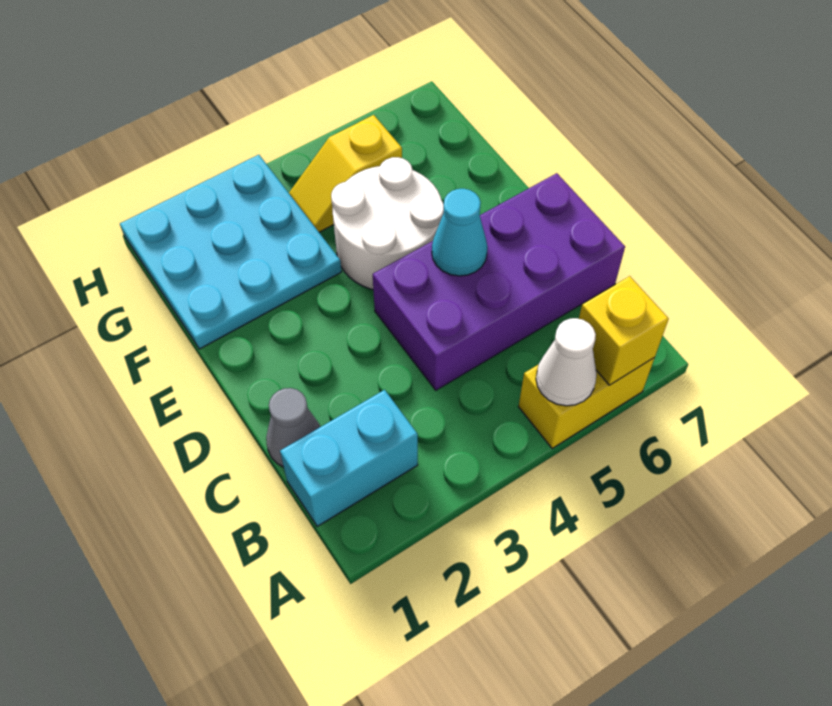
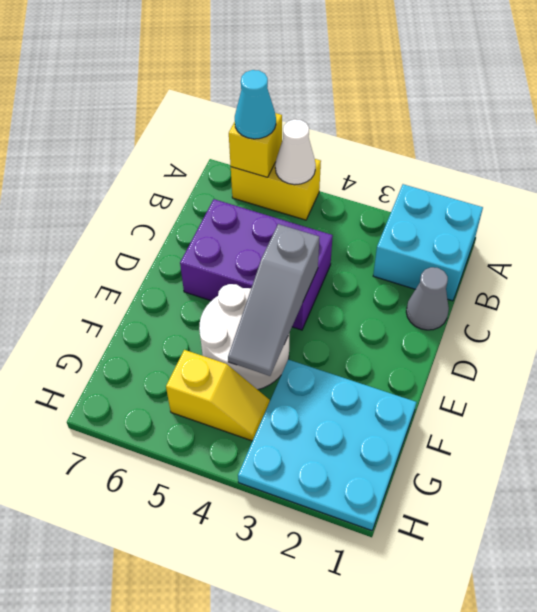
cyan 1x2 brick [280,390,418,527] -> cyan 2x2 brick [373,184,483,301]
purple 2x4 brick [373,173,625,390] -> purple 2x3 brick [180,199,333,330]
none -> grey 1x3 slope [228,224,319,376]
cyan 1x1 cone [432,189,488,276] -> cyan 1x1 cone moved to [235,70,276,139]

